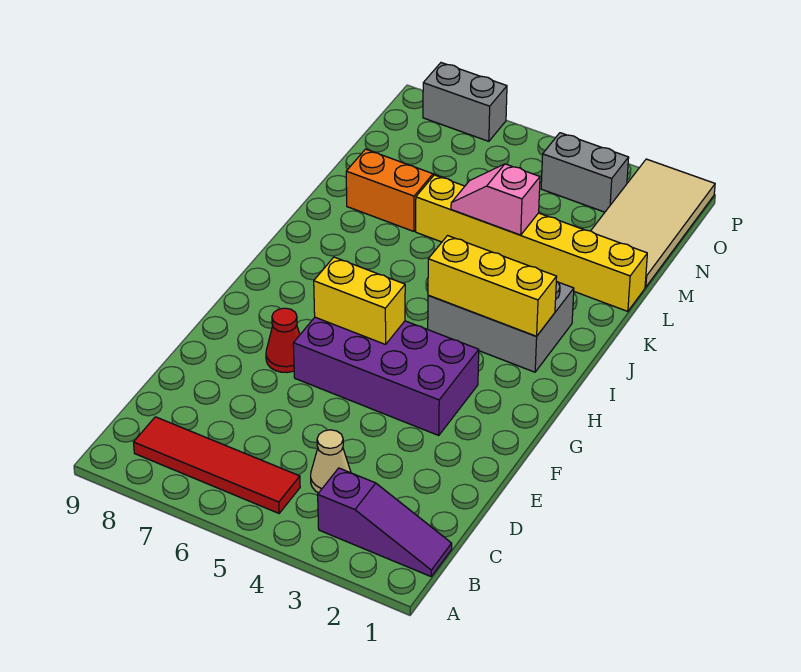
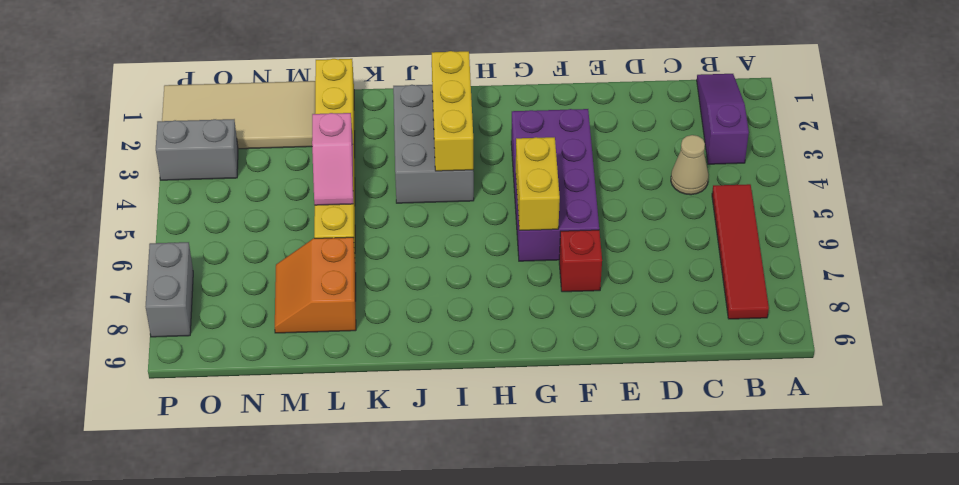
red 1x1 cone [266,308,300,373] -> red 1x1 brick [559,230,602,292]
grey 1x2 brick [541,133,629,212] -> grey 1x2 brick turned to [156,119,238,180]

